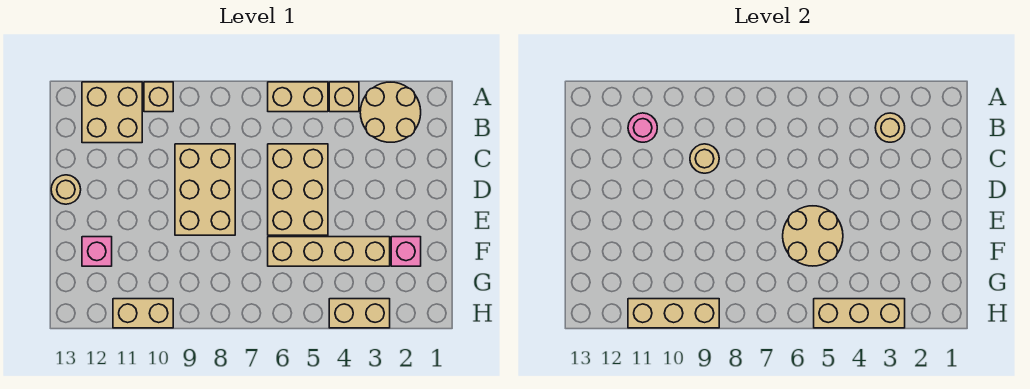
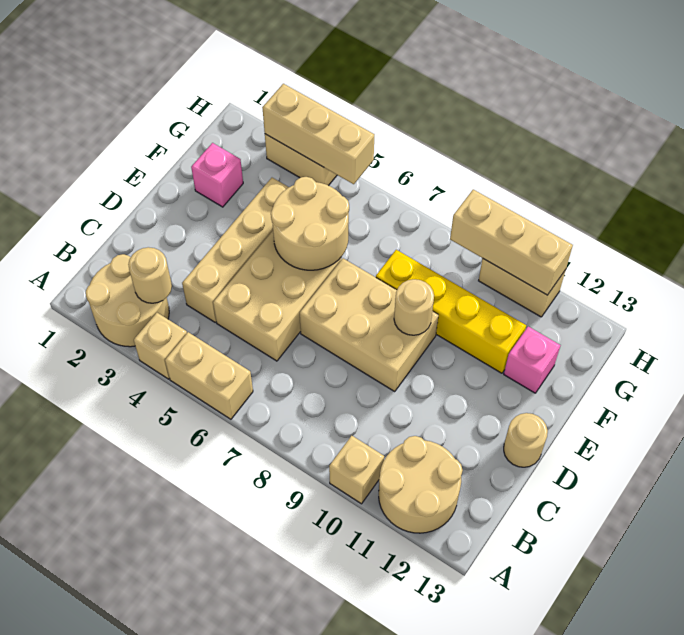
tan 2x2 brick [82,82,142,143] -> tan 2x2 round brick [379,436,463,533]
pink 1x1 round brick [628,113,657,142] -> none
tan 2x3 brick [175,144,235,235] -> tan 2x3 brick turned to [300,258,438,391]
tan 1x1 round brick [690,144,719,173] -> tan 1x1 round brick moved to [394,279,434,335]
tan 1x4 brick [268,237,390,266] -> tan 1x4 brick turned to [182,178,289,322]
none -> yellow 1x4 brick [376,250,526,373]

